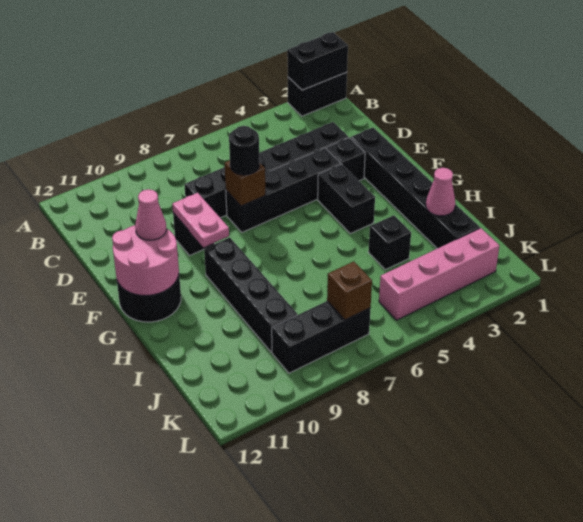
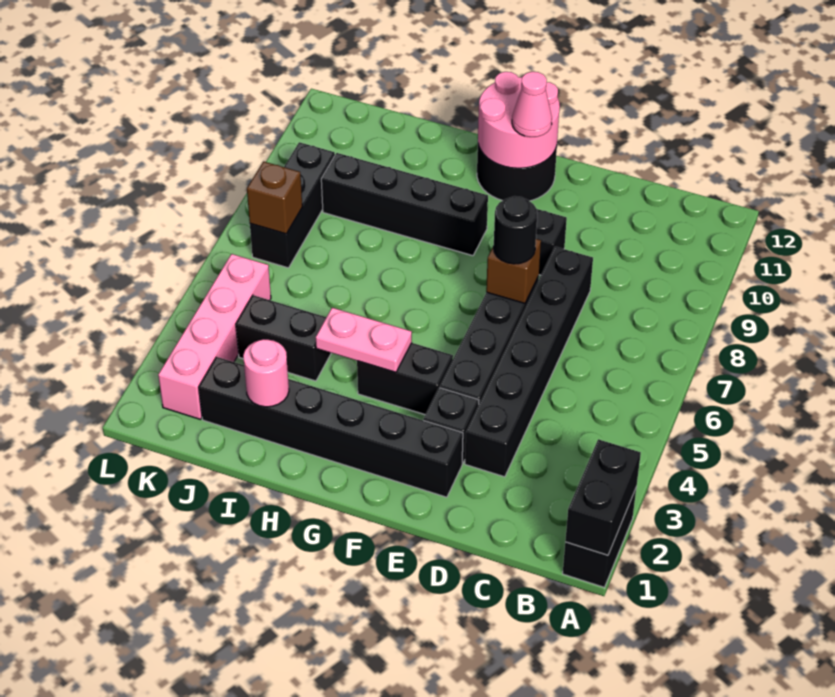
pink 1x2 plate [172,193,229,247] -> pink 1x2 plate moved to [316,308,412,372]
pink 1x1 cone [426,168,455,216] -> pink 1x1 round brick [243,339,289,407]
black 1x1 brick [368,215,411,270] -> black 1x2 brick [236,295,331,381]

